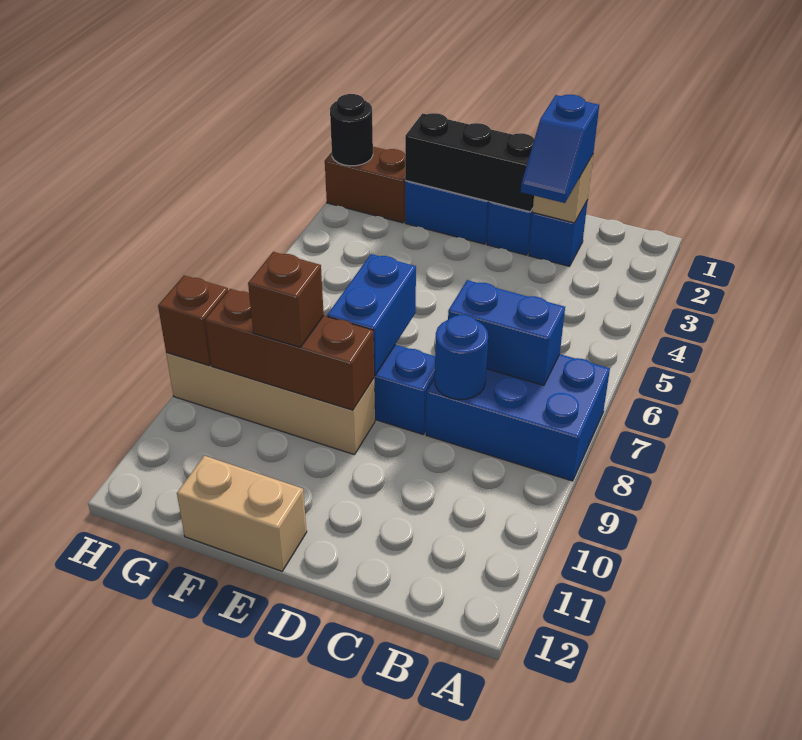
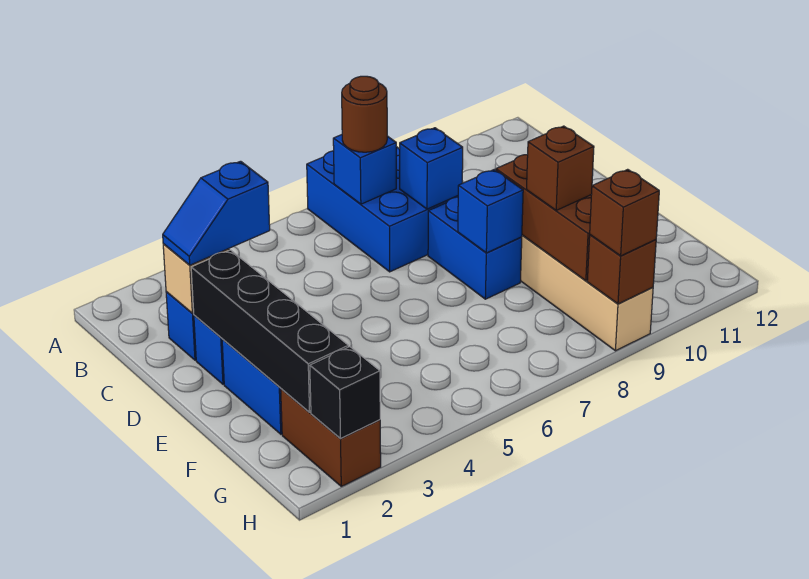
blue 1x2 brick [448,280,565,385] -> blue 1x1 brick [333,135,396,204]
none -> brown 1x1 round brick [342,76,387,152]
blue 1x2 slope [521,95,599,203] -> blue 1x2 slope turned to [163,161,270,265]
blue 1x1 round brick [435,315,488,400] -> blue 1x1 brick [400,128,463,209]
black 1x3 brick [405,113,534,212] -> black 1x4 brick [191,250,348,412]
blue 1x2 brick [327,254,416,375] -> blue 1x1 brick [458,170,523,253]
tan 1x2 brick [177,456,307,571] -> none
black 1x1 round brick [330,94,373,166] -> black 1x1 brick [310,347,380,438]
none -> brown 1x1 brick [590,169,659,256]

